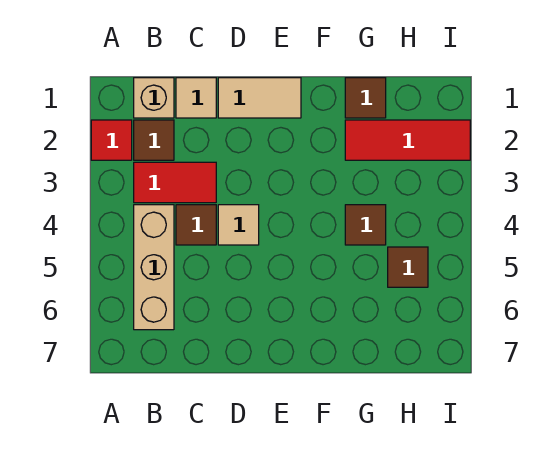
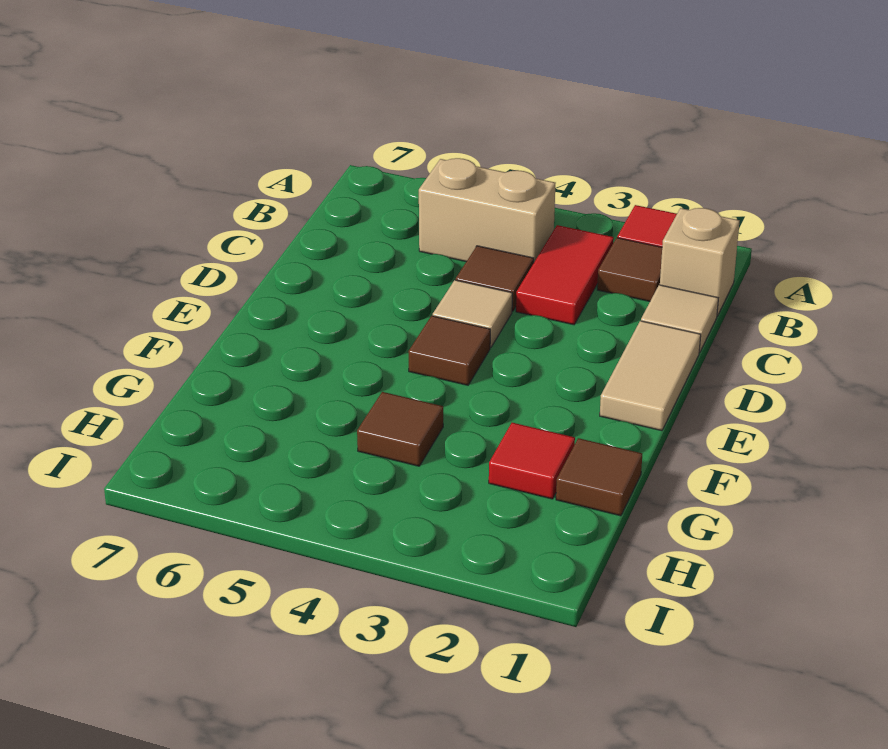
tan 1x3 brick [134,205,174,330] -> tan 1x2 brick [419,158,556,262]
red 1x3 tile [345,120,470,160] -> red 1x1 tile [489,423,575,499]
brown 1x1 tile [388,247,428,287] -> brown 1x1 tile moved to [408,316,490,385]

